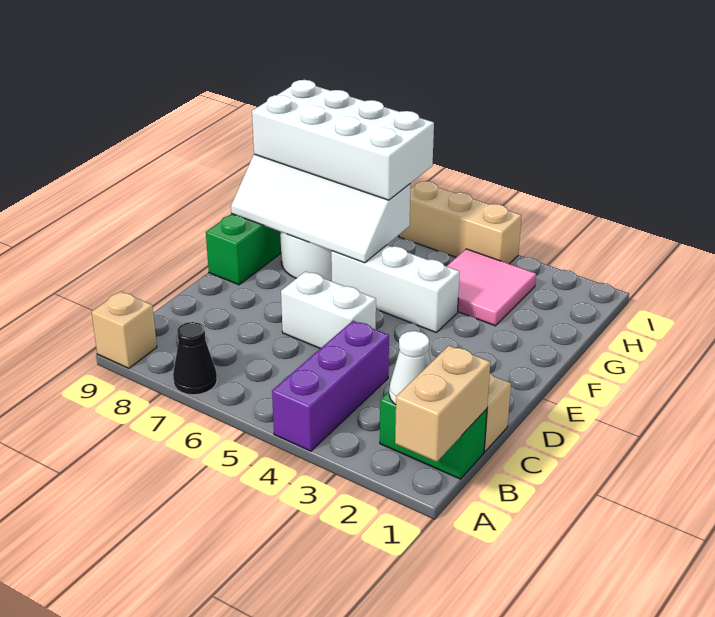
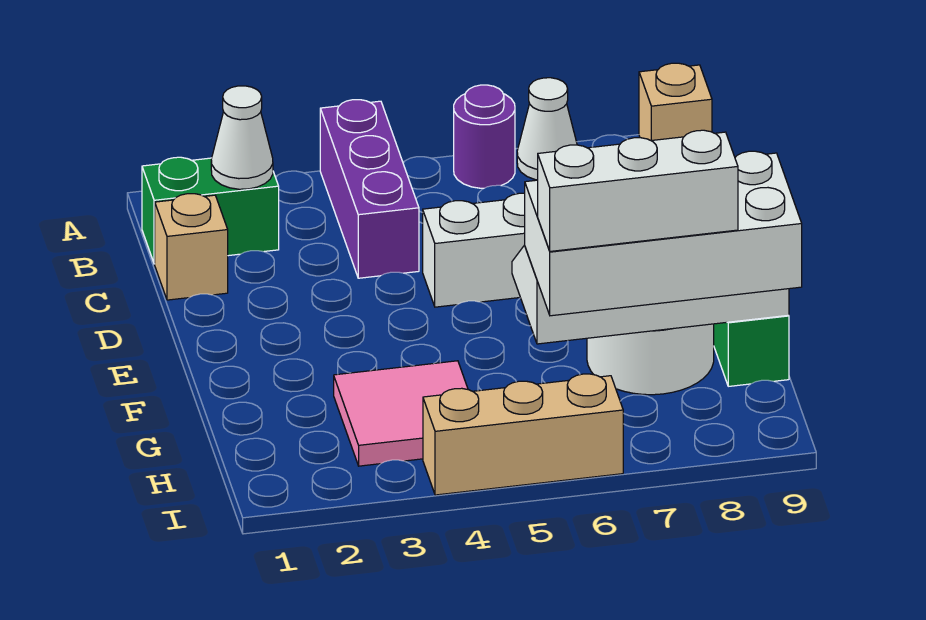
tan 1x2 brick [395,346,490,462] -> none
none -> purple 1x1 round brick [454,85,515,188]
black 1x1 cone [173,322,217,395] -> white 1x1 cone [517,78,577,180]
white 1x3 brick [331,245,460,333] -> white 1x3 brick moved to [538,130,738,251]

